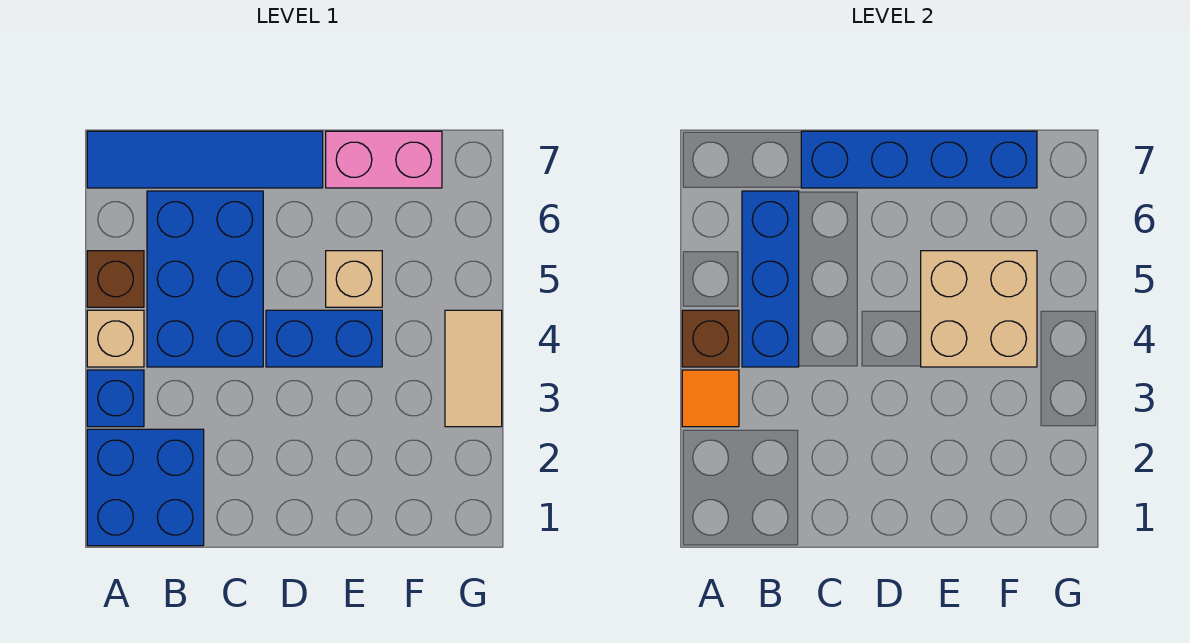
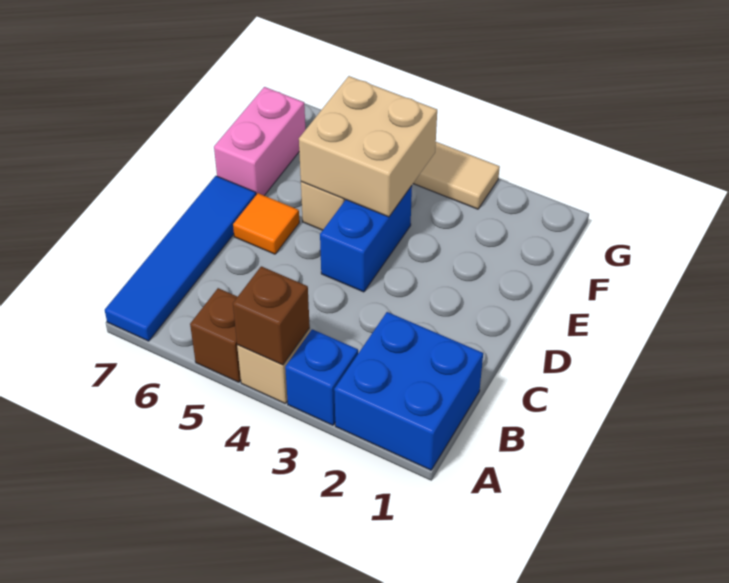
orange 1x1 tile [682,370,739,427] -> orange 1x1 tile moved to [233,193,299,254]
blue 2x3 brick [147,191,263,367] -> none
blue 1x3 brick [742,191,799,367] -> none
blue 1x4 brick [801,131,1037,188] -> none

